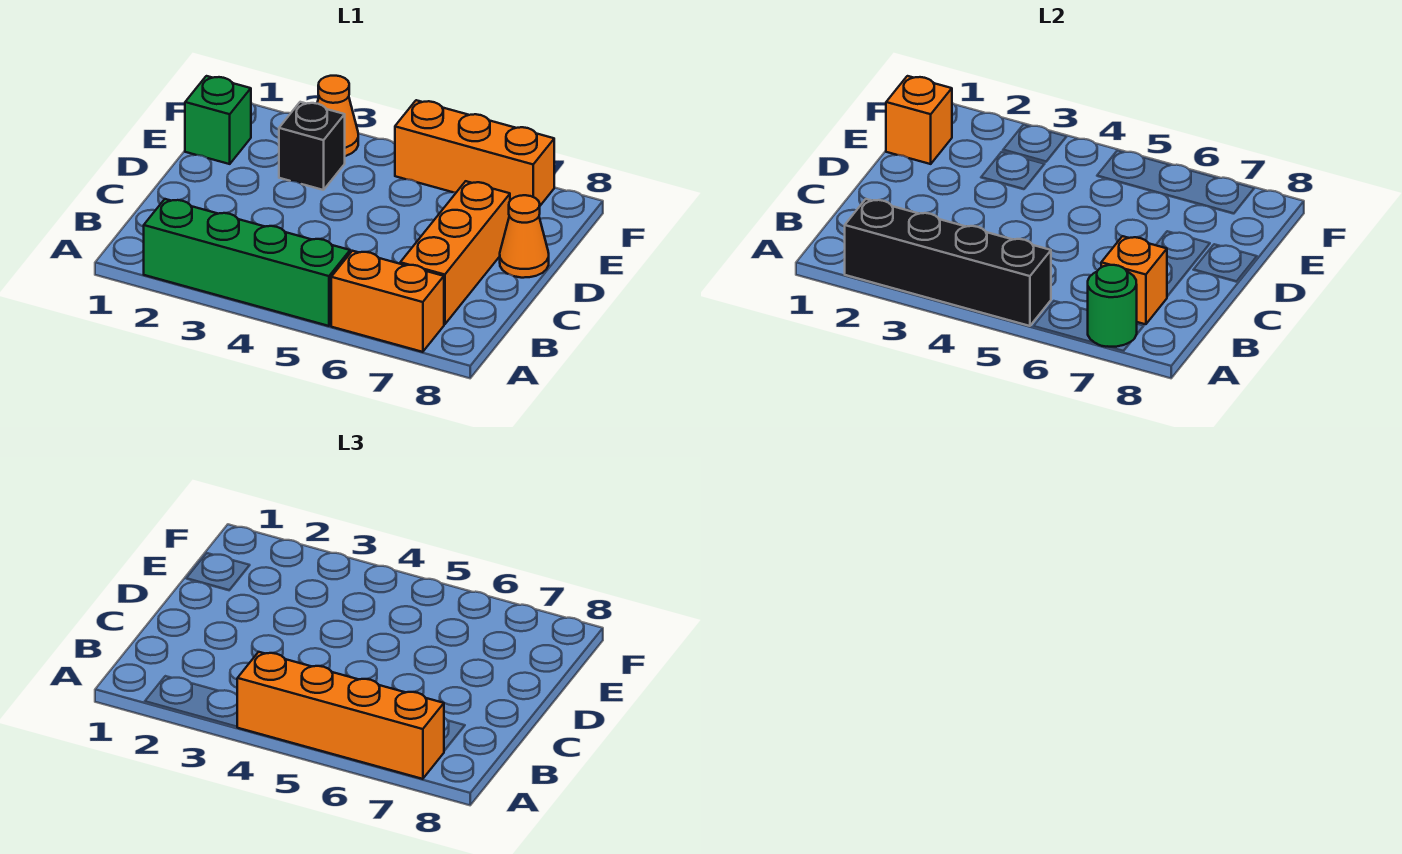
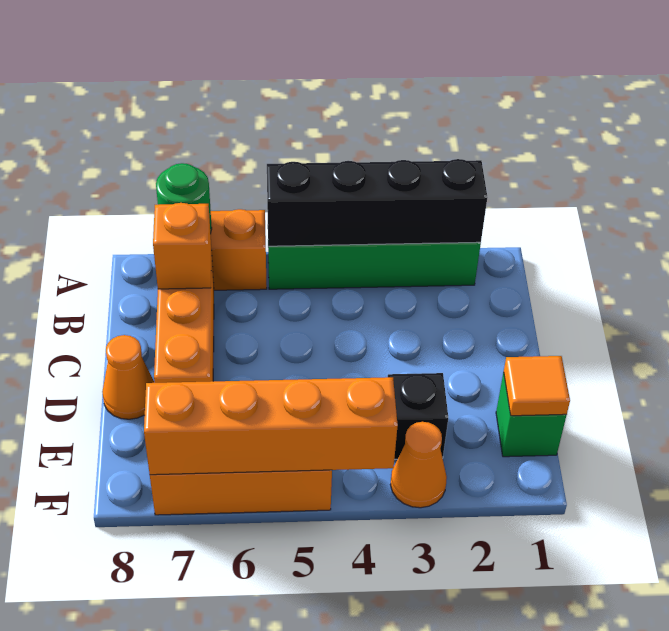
orange 1x4 brick [237,652,444,779] -> orange 1x4 brick moved to [144,377,398,475]
orange 1x1 brick [886,76,952,164] -> orange 1x1 tile [504,356,570,416]

